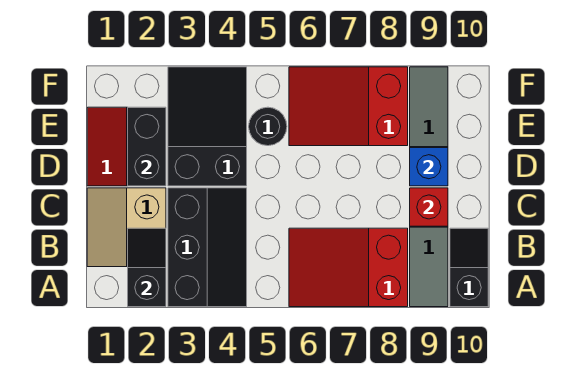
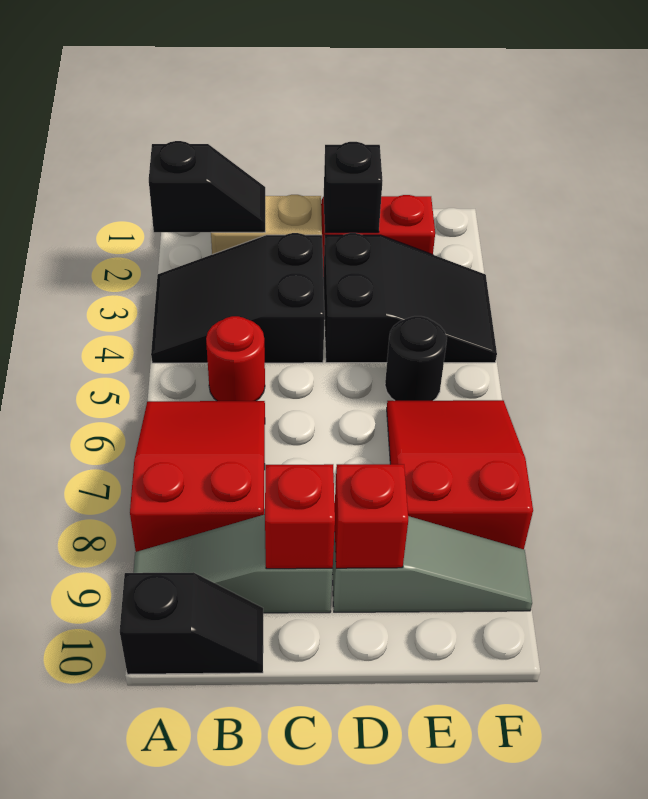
black 2x3 slope [168,188,247,307] -> black 2x3 slope turned to [151,233,325,363]
none -> red 1x1 round brick [206,316,265,401]
black 1x2 brick [128,107,166,186] -> black 1x1 brick [324,142,382,233]
blue 1x1 brick [410,148,448,186] -> red 1x1 brick [335,464,408,568]

